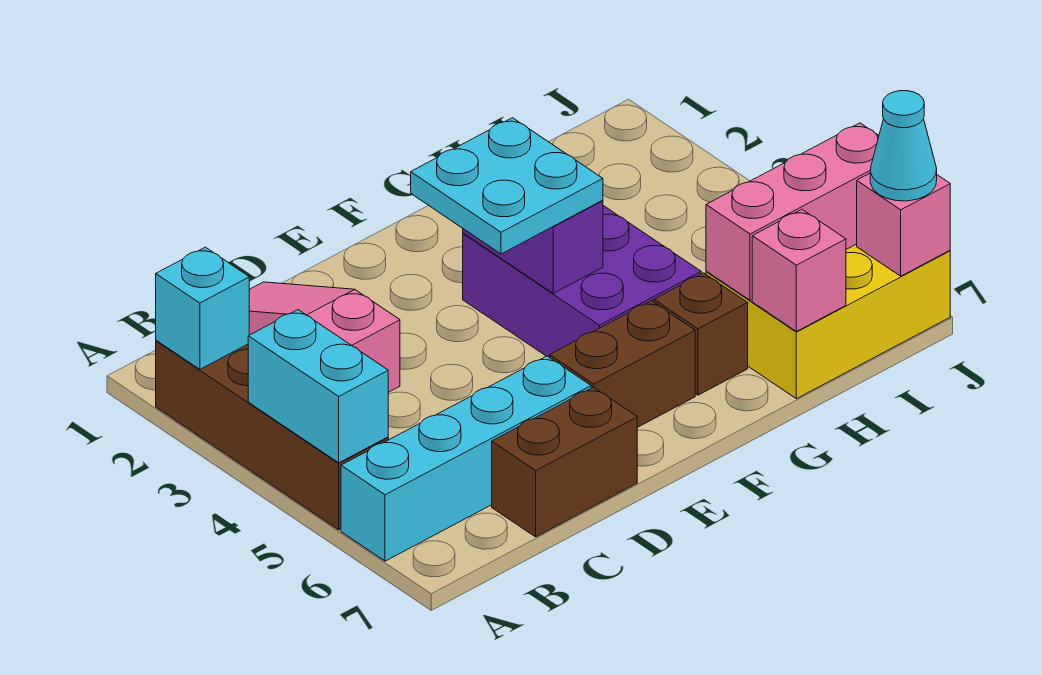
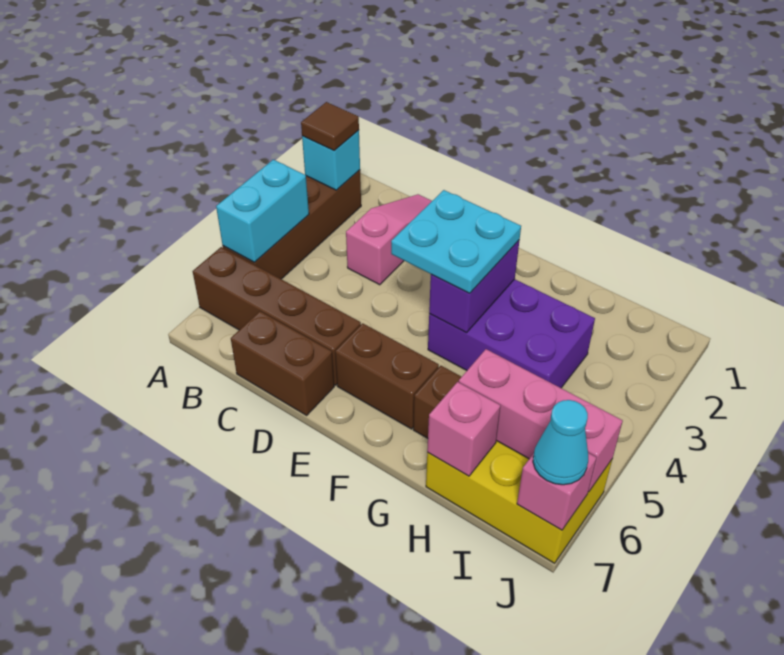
none -> brown 1x1 tile [301,102,359,151]
cyan 1x4 brick [341,356,591,561] -> brown 1x4 brick [193,247,361,385]
purple 2x3 brick [463,206,701,357] -> purple 2x3 brick turned to [428,279,595,388]

